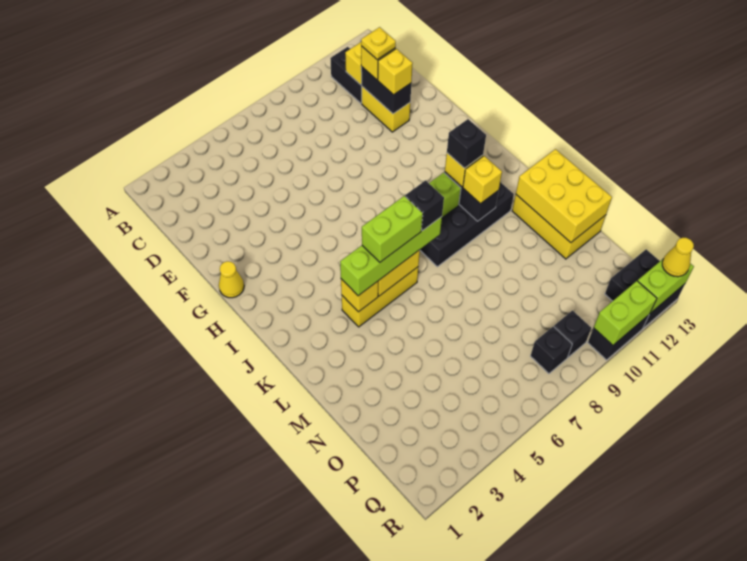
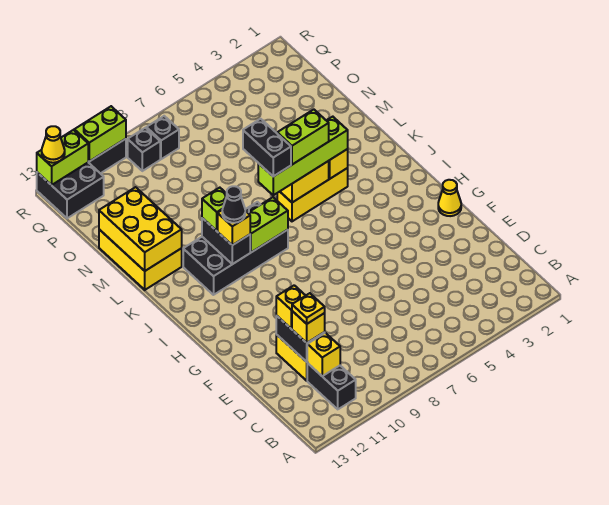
black 1x1 brick [447,119,486,168] -> black 1x1 cone [222,186,245,223]
black 1x1 brick [405,181,444,231] -> black 1x2 brick [243,119,291,176]
yellow 1x1 brick [463,156,502,204] -> lime 1x1 brick [202,188,227,231]

